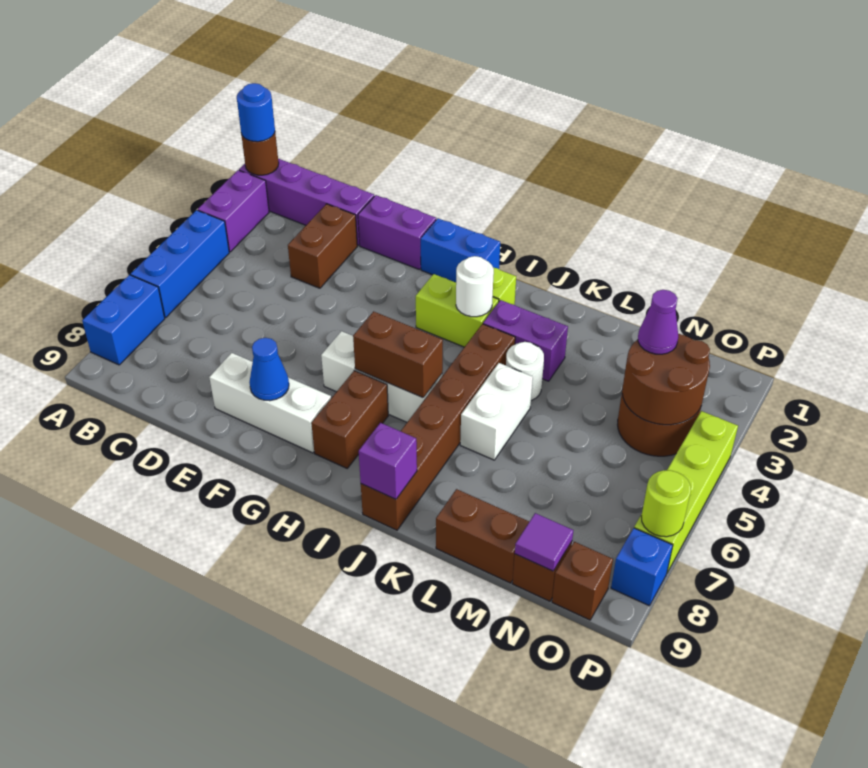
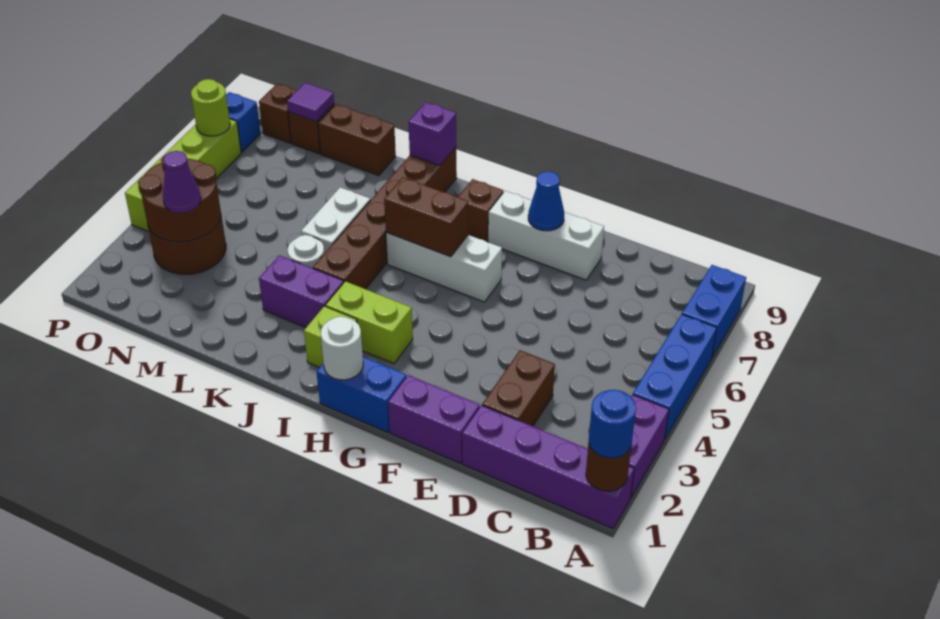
brown 1x2 brick [311,371,388,468] -> brown 1x1 brick [458,179,503,242]
white 1x1 round brick [456,256,494,317] -> white 1x1 round brick moved to [321,316,363,380]

